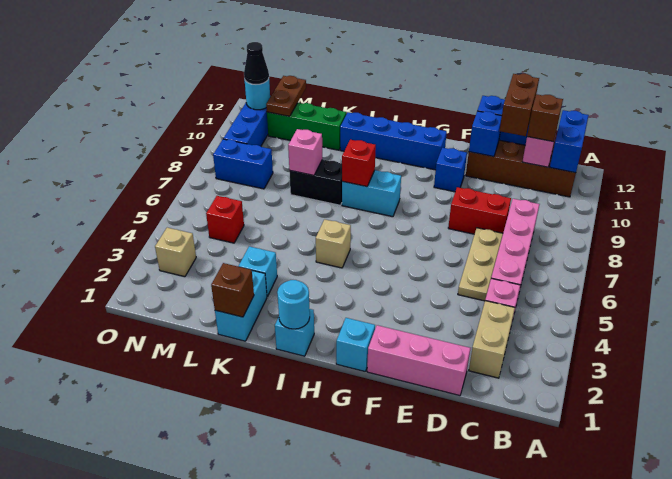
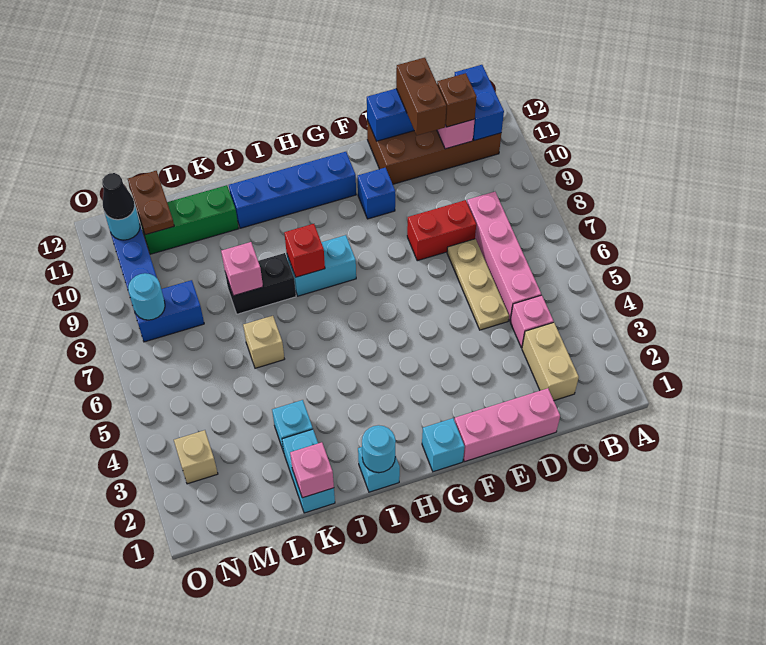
blue 1x1 brick [469,111,502,157] -> none
tan 1x1 brick [316,219,351,268] -> tan 1x1 brick moved to [243,316,284,368]
brown 1x1 brick [211,263,254,317] -> pink 1x1 brick [290,442,334,498]
red 1x1 brick [206,196,244,243] -> none
none -> cyan 1x1 round brick [128,273,165,320]

